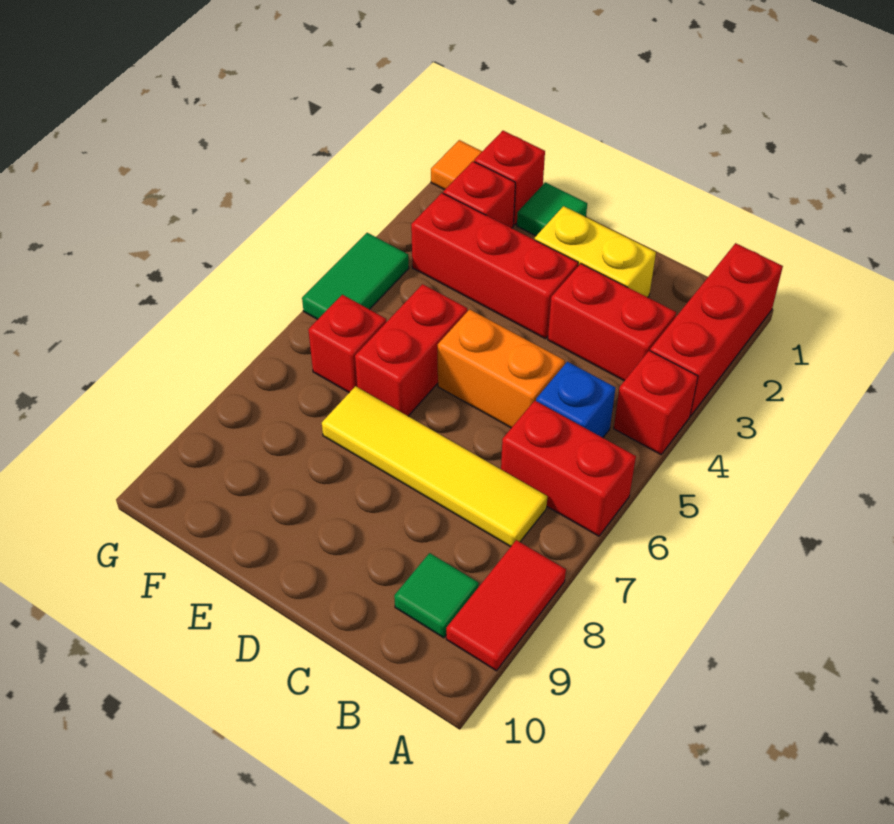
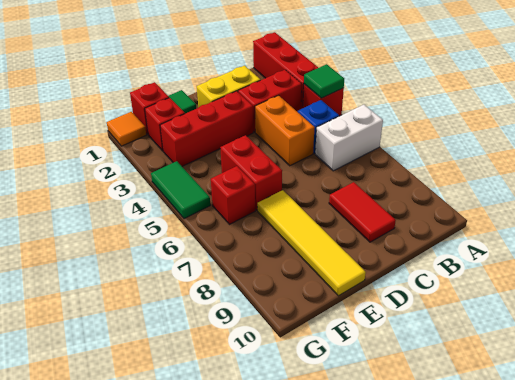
red 1x2 brick [501,401,636,536] -> white 1x2 brick [315,105,383,171]
red 1x2 tile [446,540,566,671] -> red 1x2 tile moved to [329,182,396,242]
yellow 1x4 tile [322,386,547,547] -> yellow 1x4 tile turned to [257,190,366,296]
green 1x1 tile [394,553,479,638] -> green 1x1 tile moved to [304,64,344,98]
orange 1x2 brick [438,309,565,428] -> orange 1x2 brick turned to [255,96,315,166]

